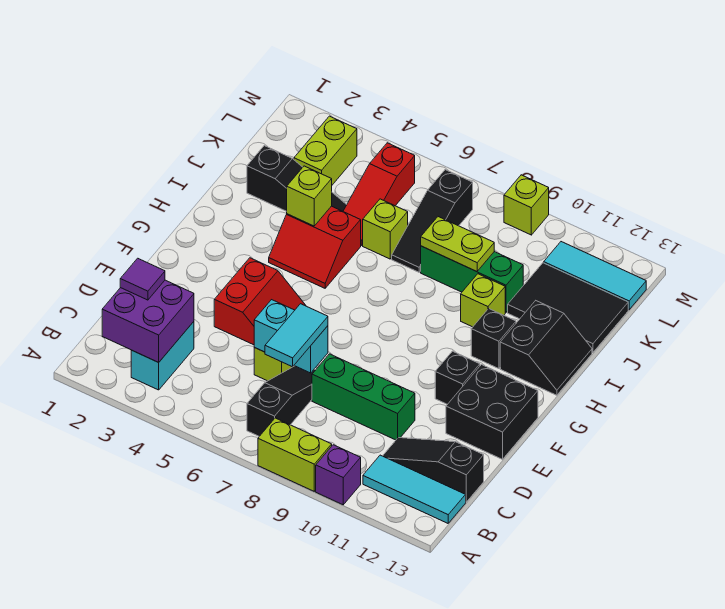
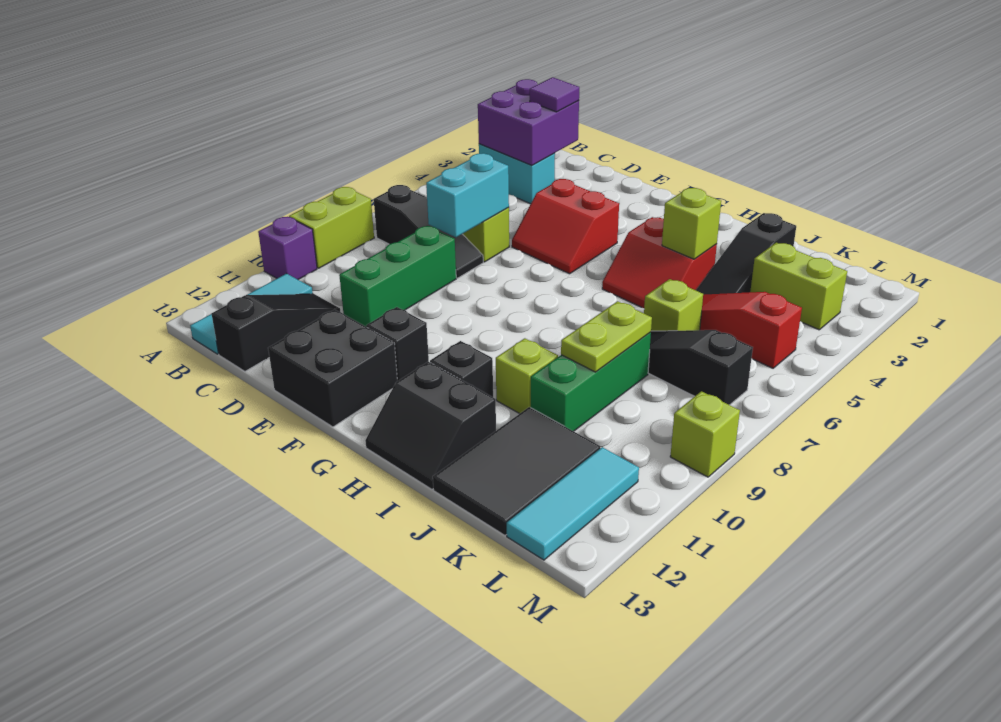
cyan 1x2 tile [265,304,328,367] -> none
red 2x2 slope [269,206,361,288] -> red 2x2 slope turned to [602,217,717,308]

